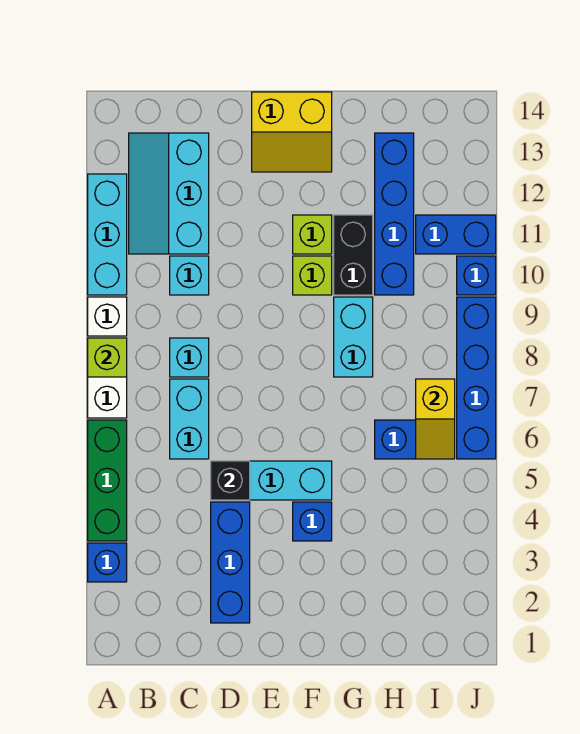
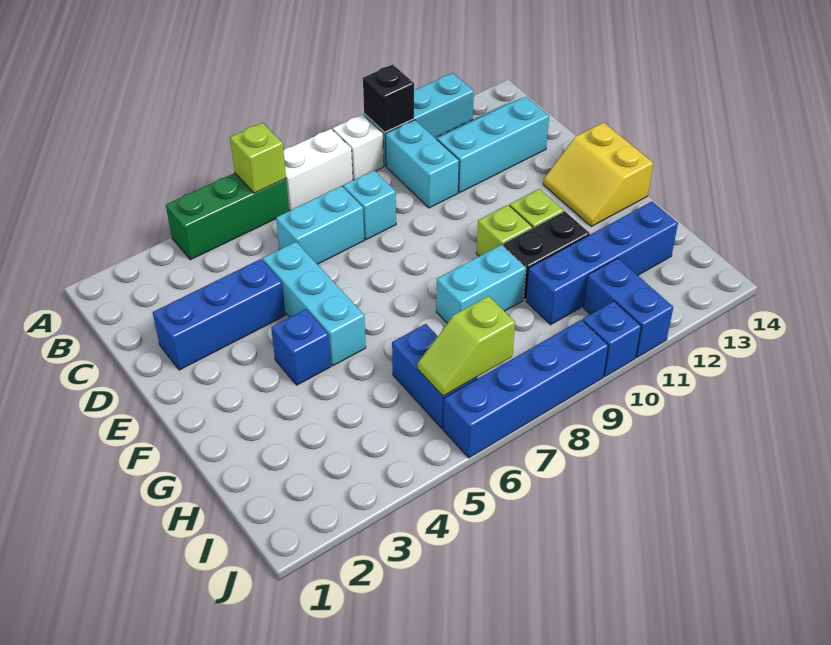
blue 1x1 brick [88,543,127,582] -> none
lime 1x1 brick [88,338,127,377] -> lime 1x1 brick moved to [230,123,286,193]
cyan 1x1 brick [170,256,209,295] -> cyan 1x2 brick [386,120,459,208]
black 1x1 brick [211,461,250,500] -> black 1x1 brick moved to [363,64,414,132]
yellow 1x2 slope [416,379,455,459] -> lime 1x2 slope [418,296,515,396]

